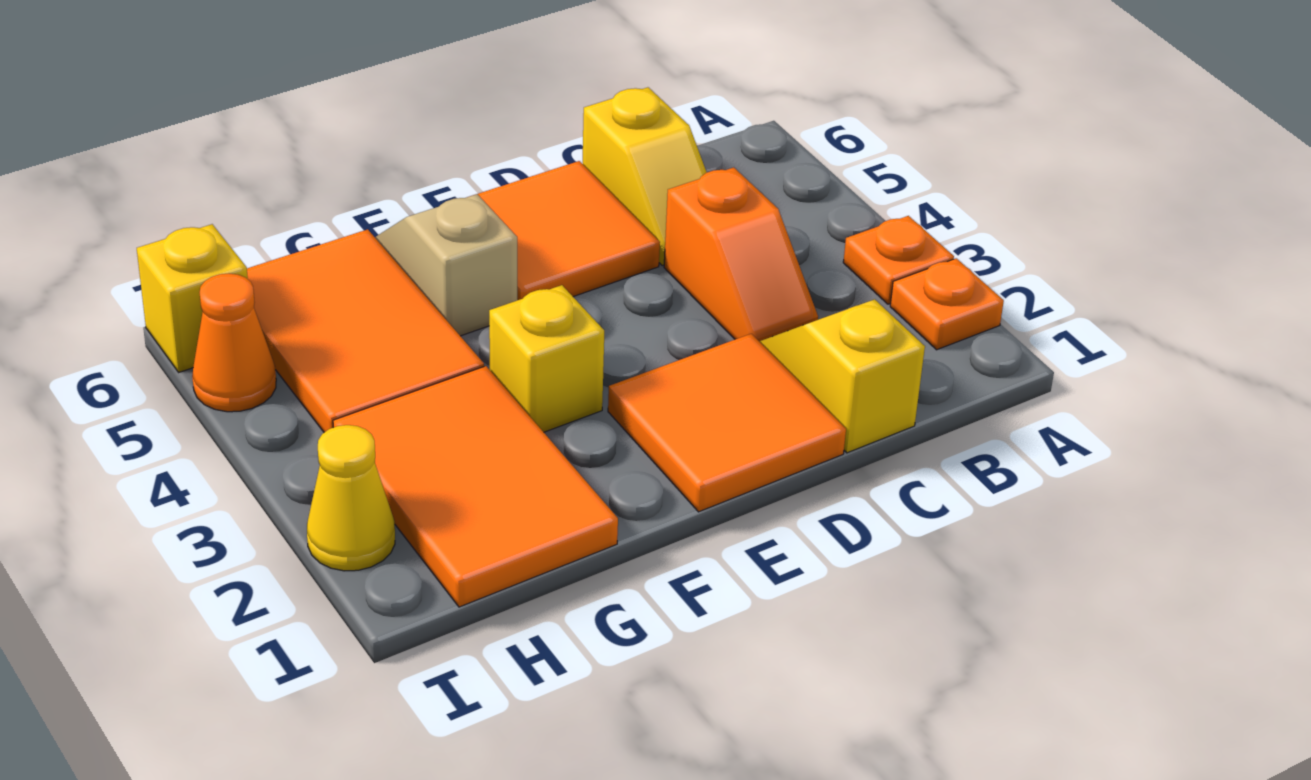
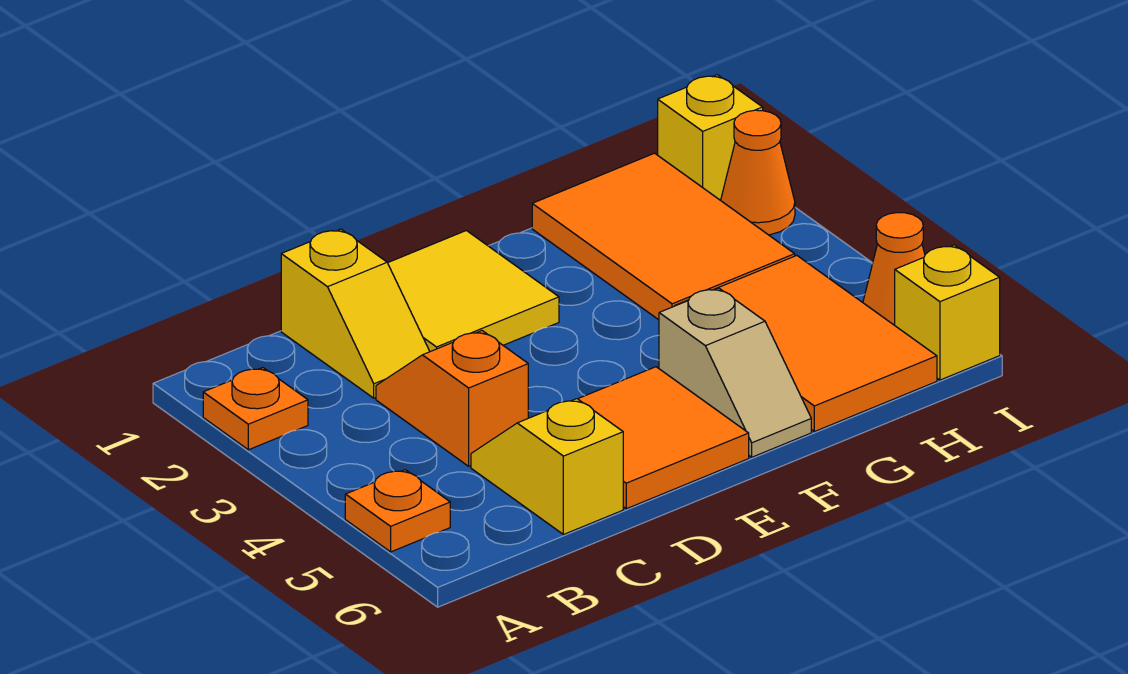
orange 1x1 plate [843,216,954,304] -> orange 1x1 plate moved to [345,470,450,552]
orange 2x2 tile [608,334,846,512] -> yellow 2x2 tile [388,231,559,352]
yellow 1x1 brick [489,285,604,432] -> yellow 1x1 brick moved to [658,75,763,200]
yellow 1x1 cone [307,425,395,571] -> orange 1x1 cone [721,110,795,235]

